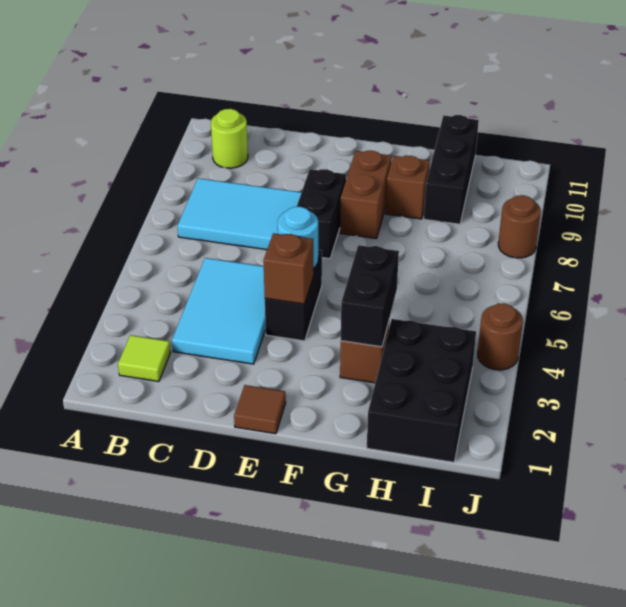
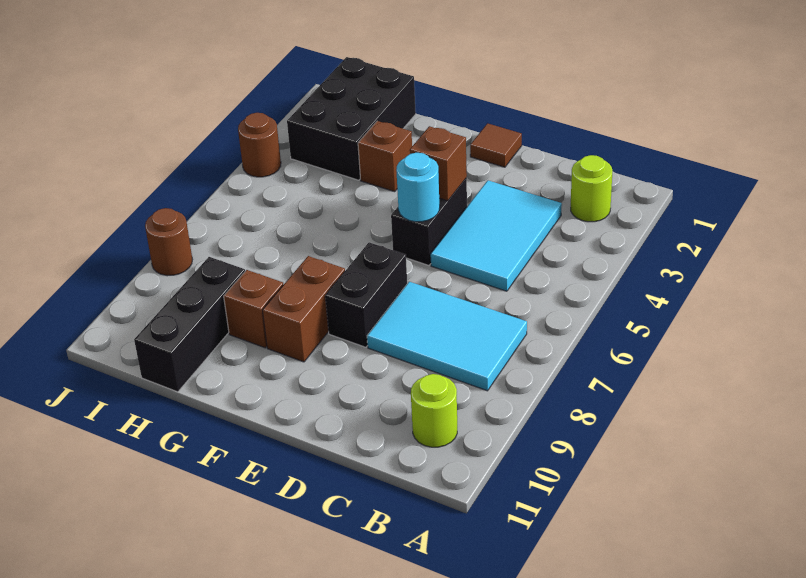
lime 1x1 tile [118,335,170,382] -> lime 1x1 round brick [571,155,612,222]
black 1x2 brick [341,245,399,347] -> none

